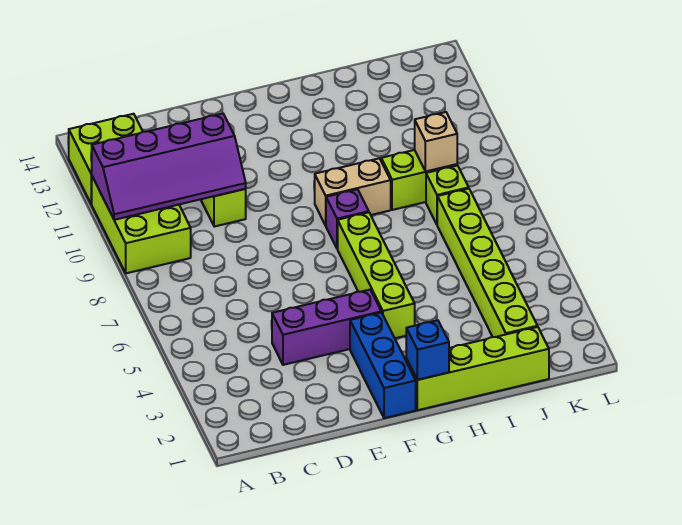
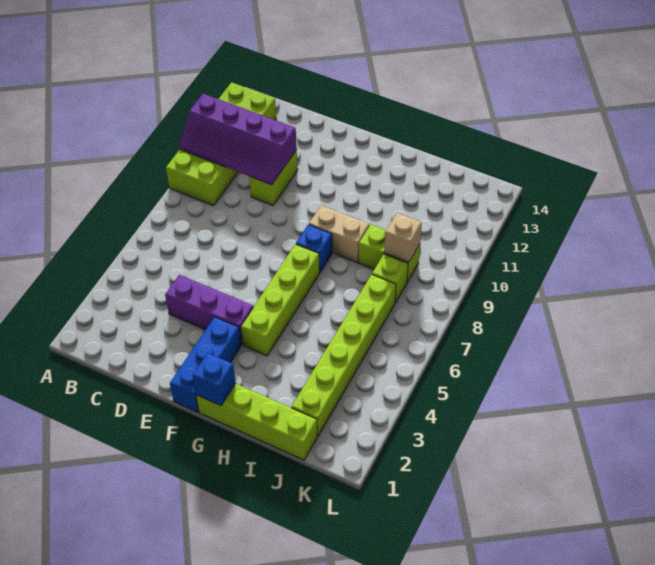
purple 1x1 brick [326,189,369,249] -> blue 1x1 brick [296,224,332,272]

